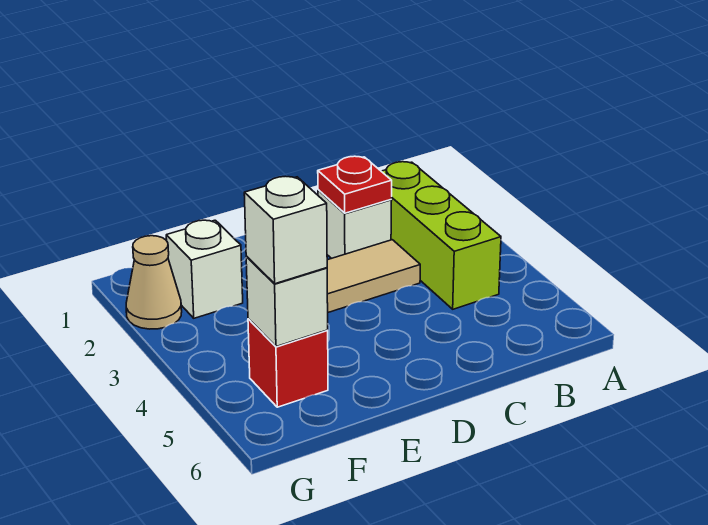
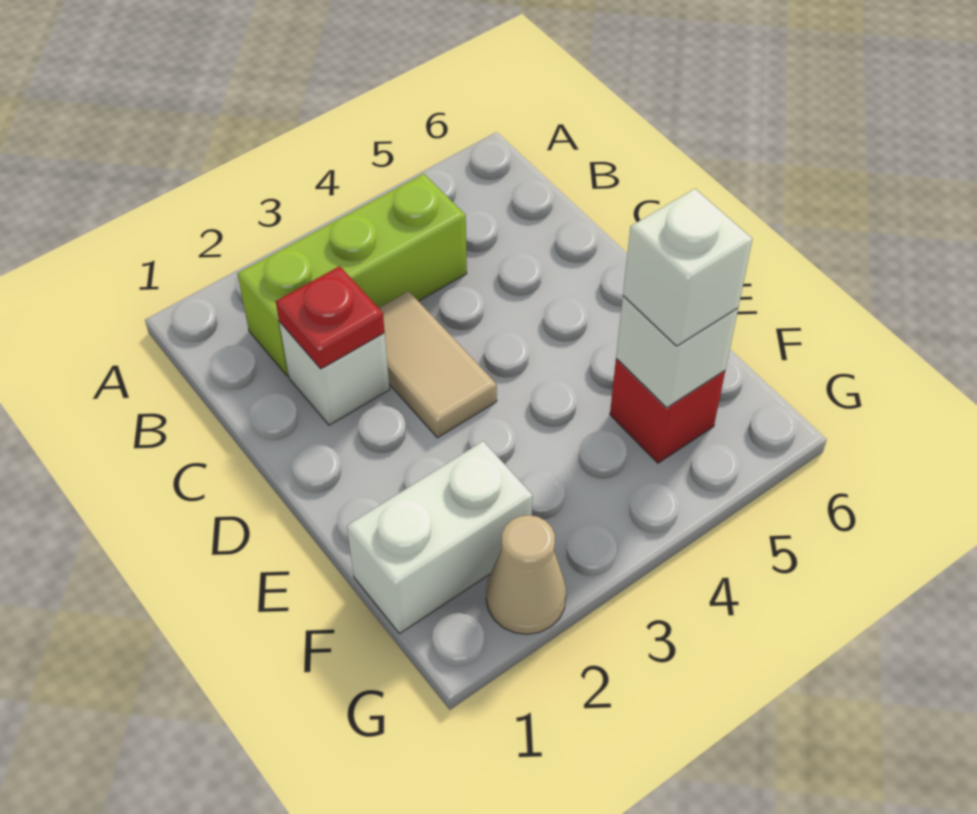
white 1x1 brick [166,220,243,318] -> white 1x2 brick [347,441,533,634]

